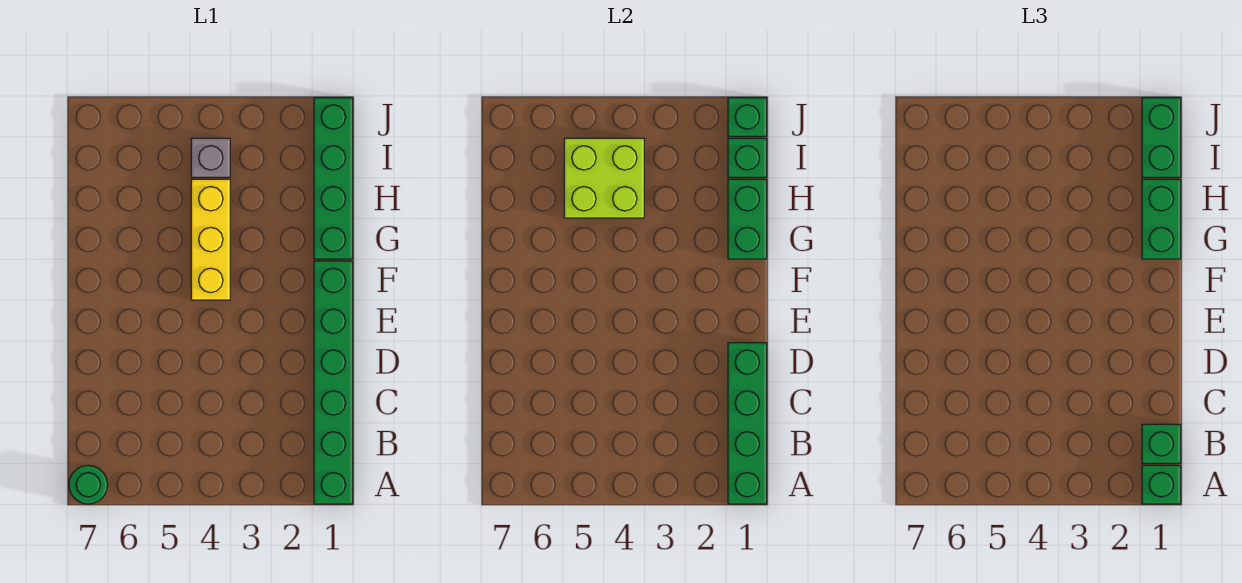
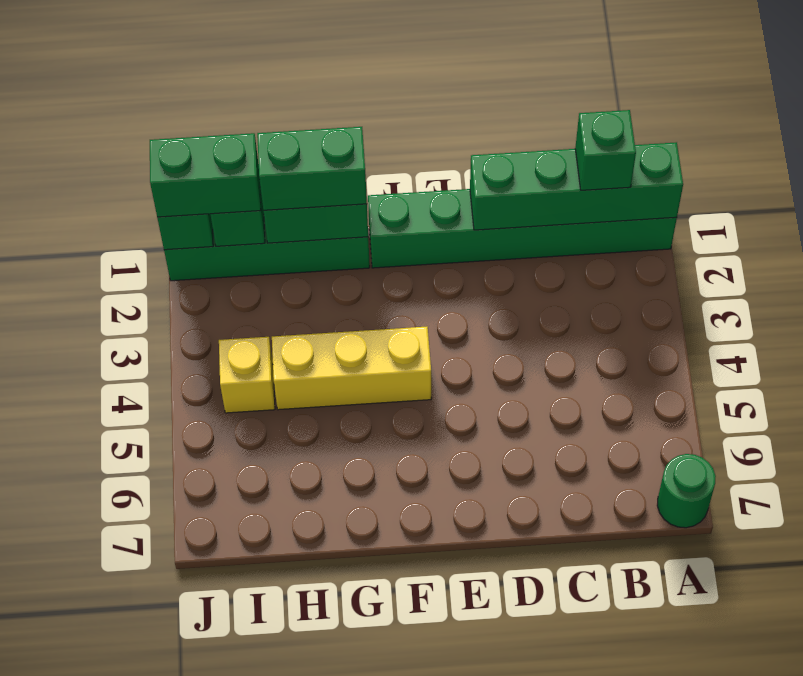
green 1x1 brick [1142,465,1181,504] -> none
lime 2x2 brick [564,138,644,218] -> none
grey 1x1 brick [191,138,230,177] -> yellow 1x1 brick [219,337,275,413]

